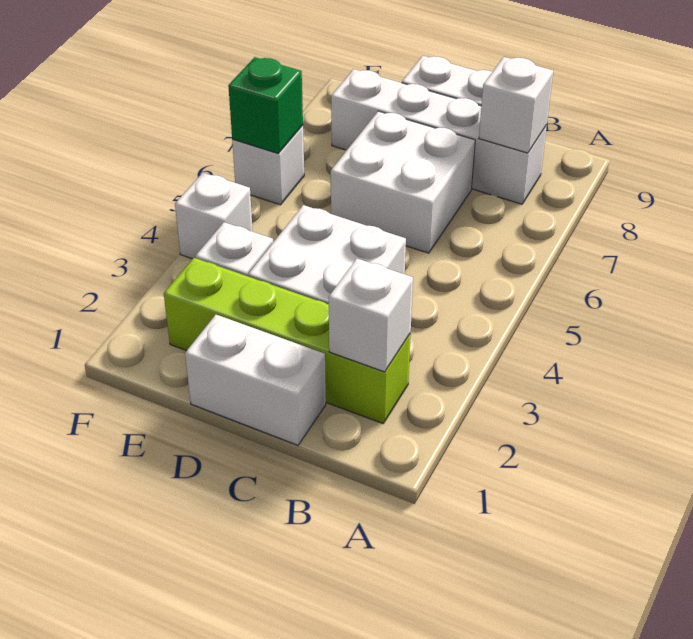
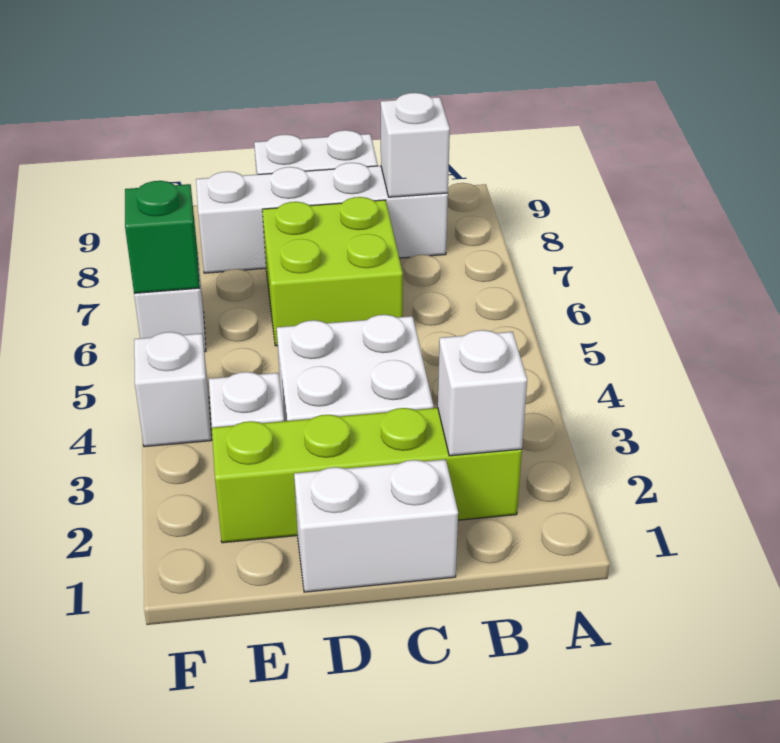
white 2x2 brick [331,111,475,253] -> lime 2x2 brick [262,197,403,346]

